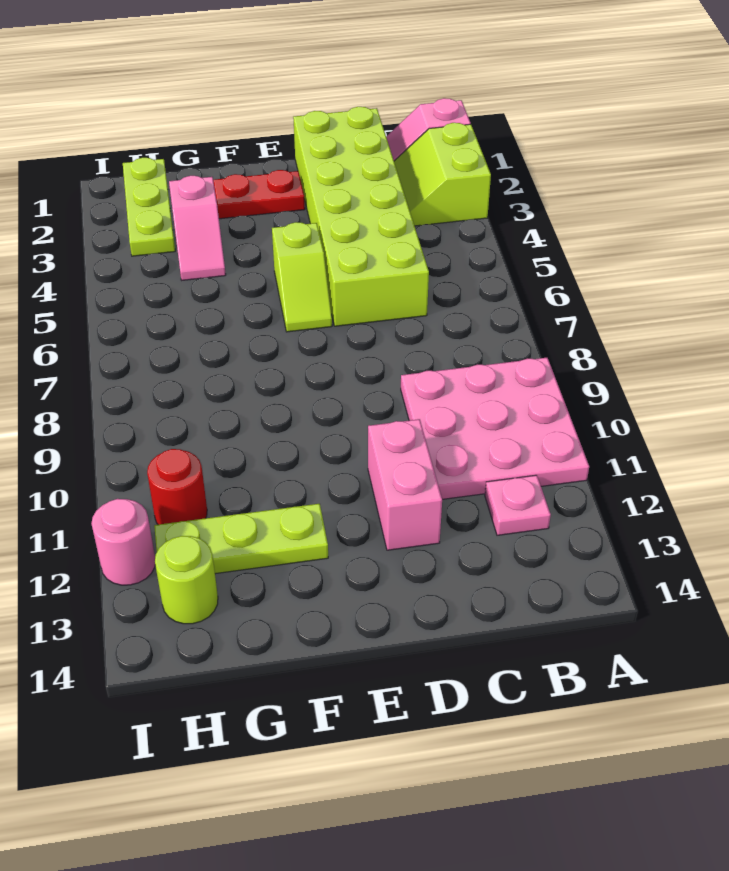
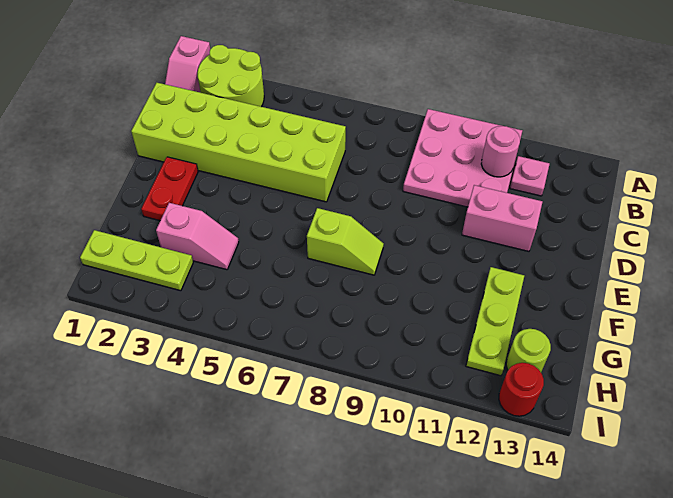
lime 2x2 slope [394,123,491,226] -> lime 2x2 round brick [198,45,264,107]
lime 1x2 slope [272,222,332,332] -> lime 1x2 slope moved to [307,208,384,275]
red 1x1 round brick [147,449,207,525] -> red 1x1 round brick moved to [499,363,544,416]
pink 1x1 round brick [91,499,155,585] -> pink 1x1 round brick moved to [481,126,520,177]

